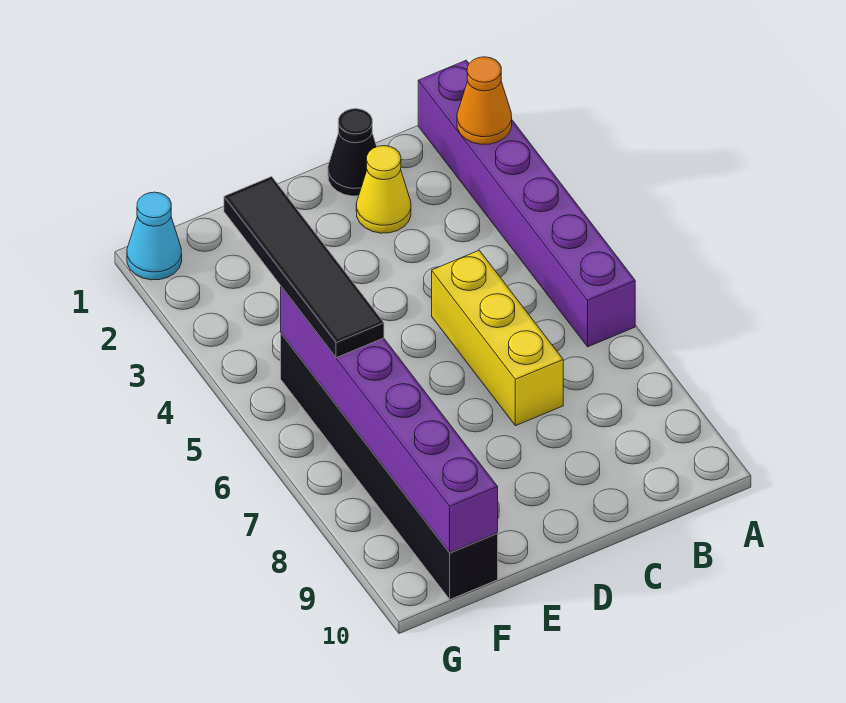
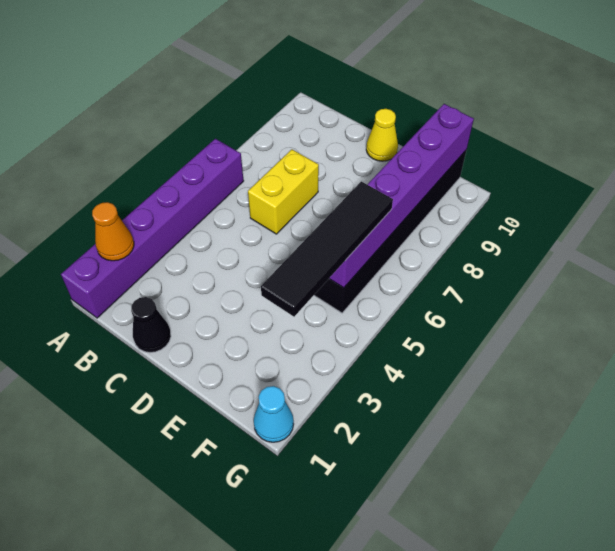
yellow 1x1 cone [356,146,411,233] -> yellow 1x1 cone moved to [366,109,398,161]
yellow 1x3 brick [432,250,563,426] -> yellow 1x2 brick [248,150,319,234]

